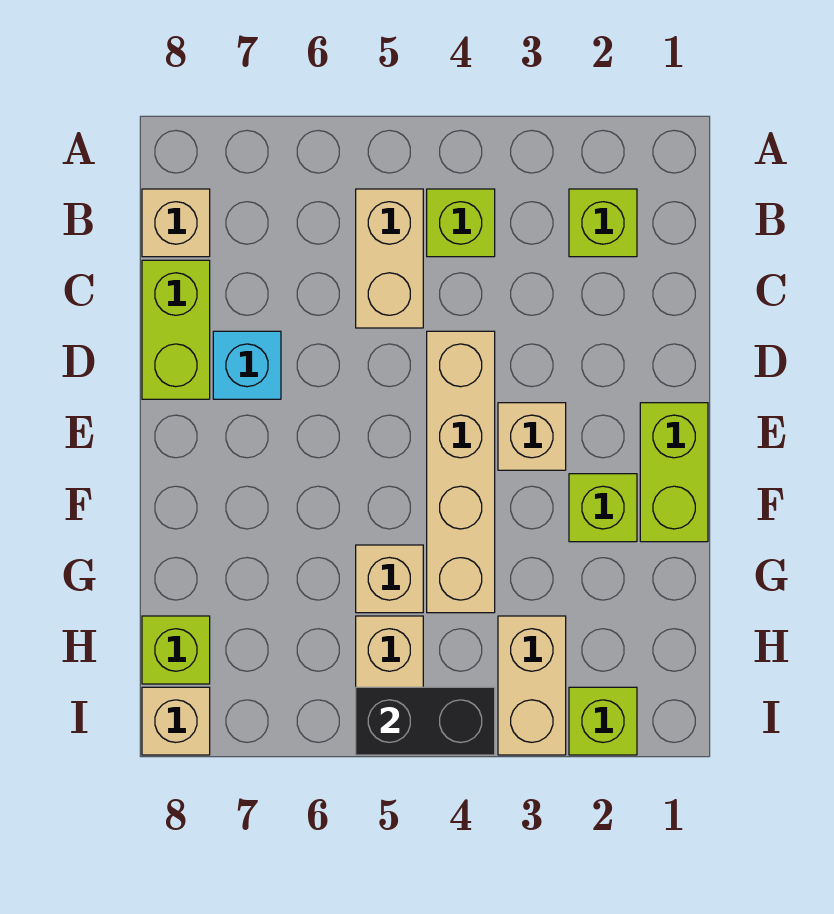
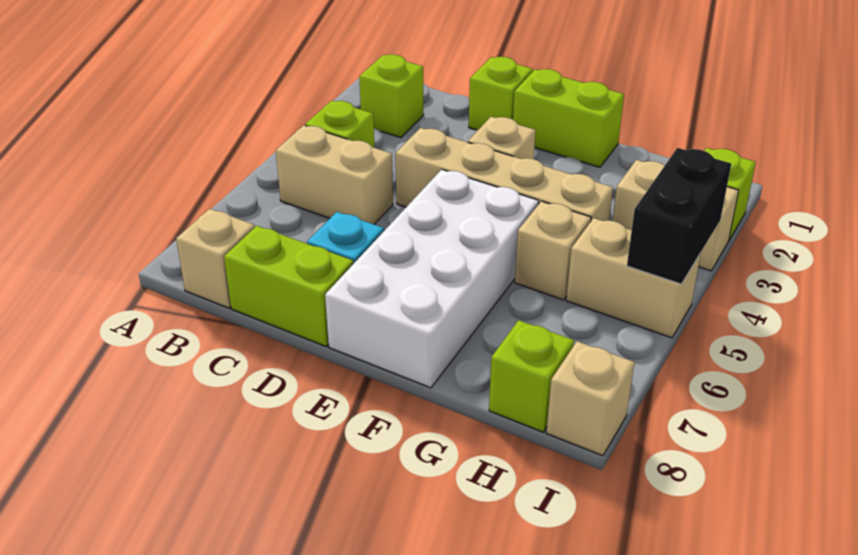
none -> white 2x4 brick [325,169,539,388]
lime 1x1 brick [569,474,637,542] -> lime 1x1 brick moved to [469,57,533,130]

